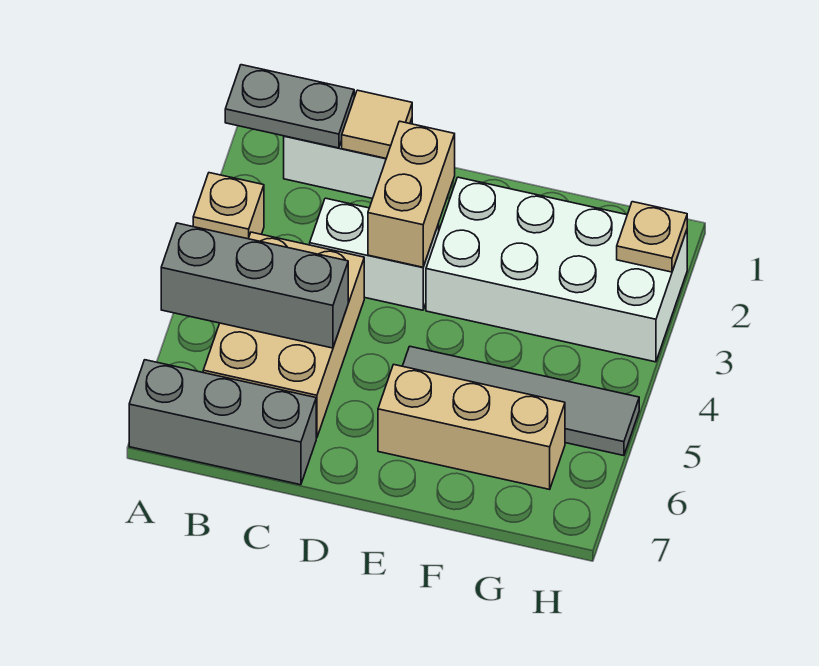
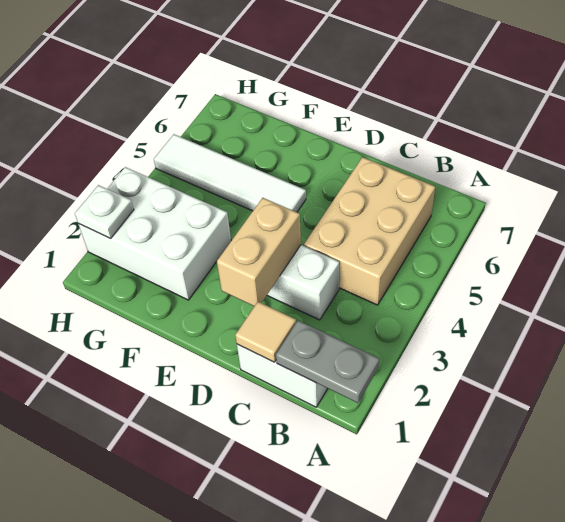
tan 1x1 brick [193,173,264,239] -> none
grey 1x3 brick [161,223,348,348] -> none
grey 1x3 brick [129,360,316,485] -> none
white 2x4 brick [426,177,687,362] -> white 2x3 brick [78,167,231,300]
grey 1x4 tile [403,346,639,456] -> white 1x4 tile [154,134,306,212]
tan 1x3 brick [378,364,565,489] -> none
tan 1x1 plate [617,202,687,272] -> white 1x1 plate [75,185,134,238]

